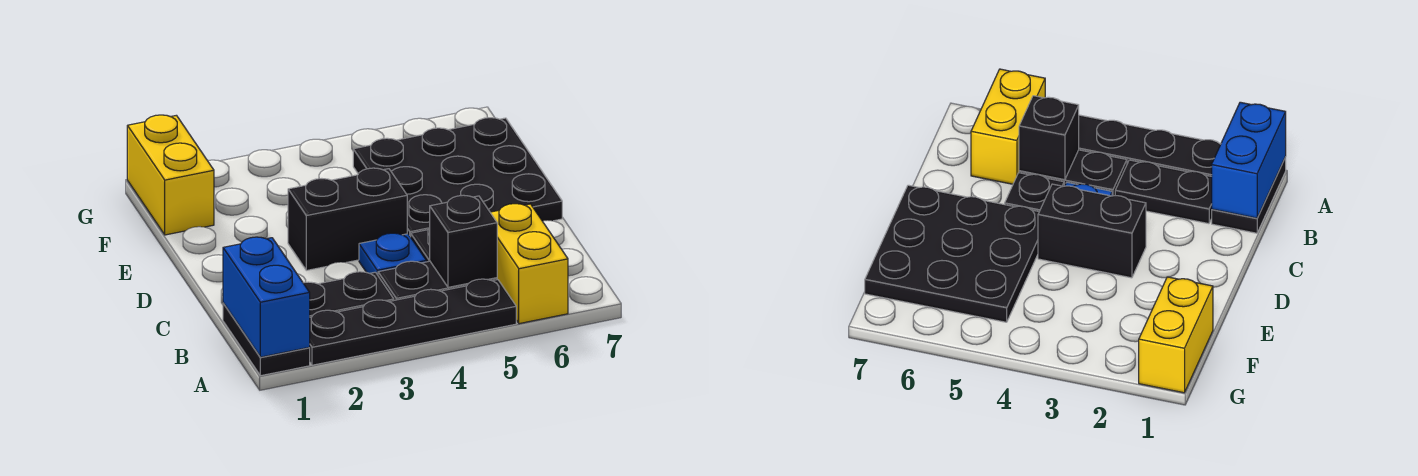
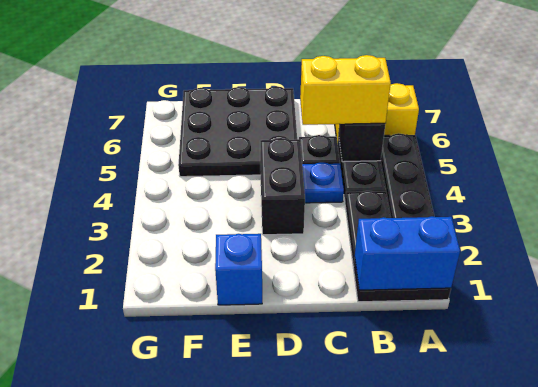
none -> blue 1x1 brick [215,234,262,305]
yellow 1x2 brick [127,115,214,235] -> yellow 1x2 brick moved to [300,55,391,125]

